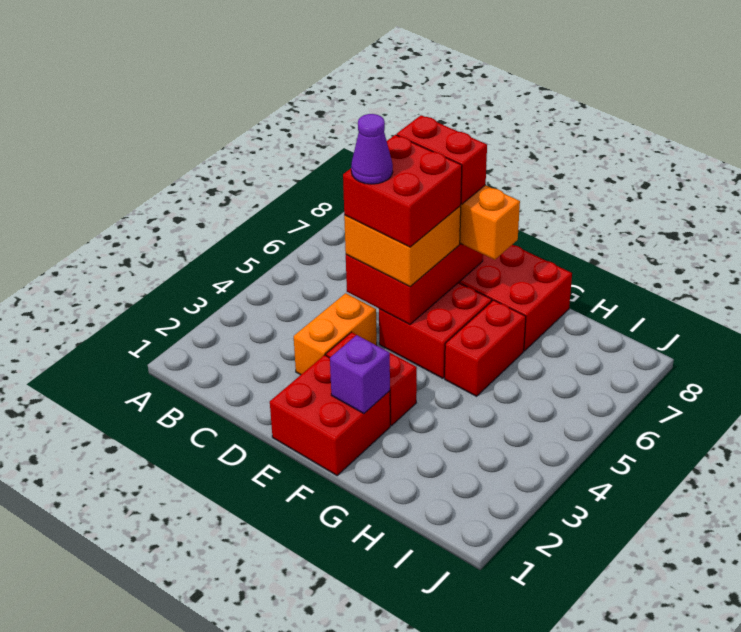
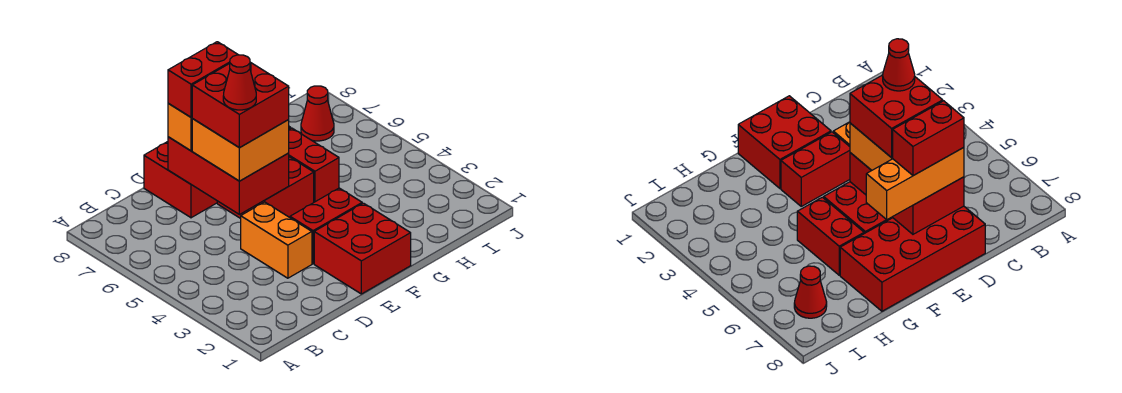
purple 1x1 cone [351,114,393,184] -> red 1x1 cone [223,55,256,110]
purple 1x1 brick [330,335,390,414] -> none
none -> red 1x1 cone [301,86,334,141]

